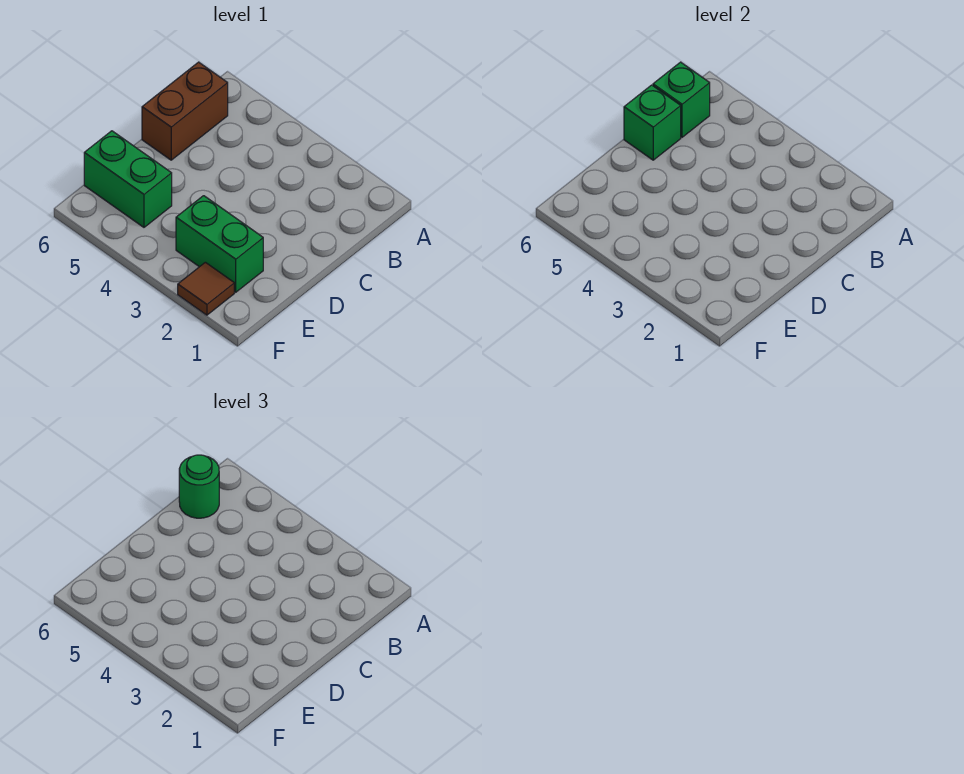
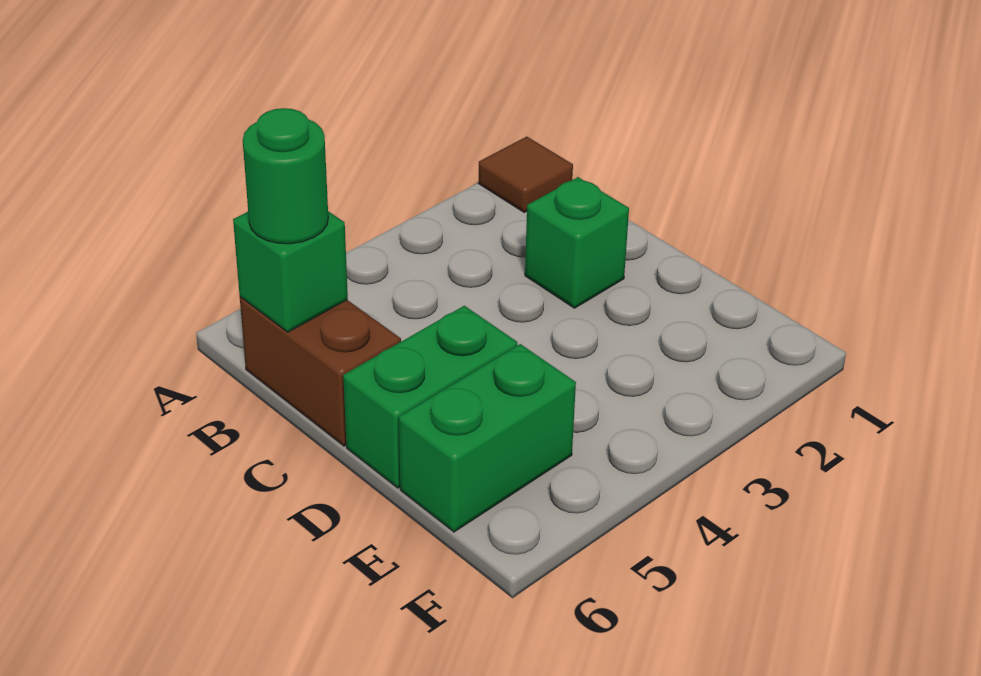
green 1x1 brick [624,85,681,160] -> green 1x1 brick moved to [525,177,629,308]
green 1x2 brick [176,196,263,292] -> green 1x2 brick moved to [343,306,517,488]
brown 1x1 tile [178,262,234,315] -> brown 1x1 tile moved to [478,136,573,212]

